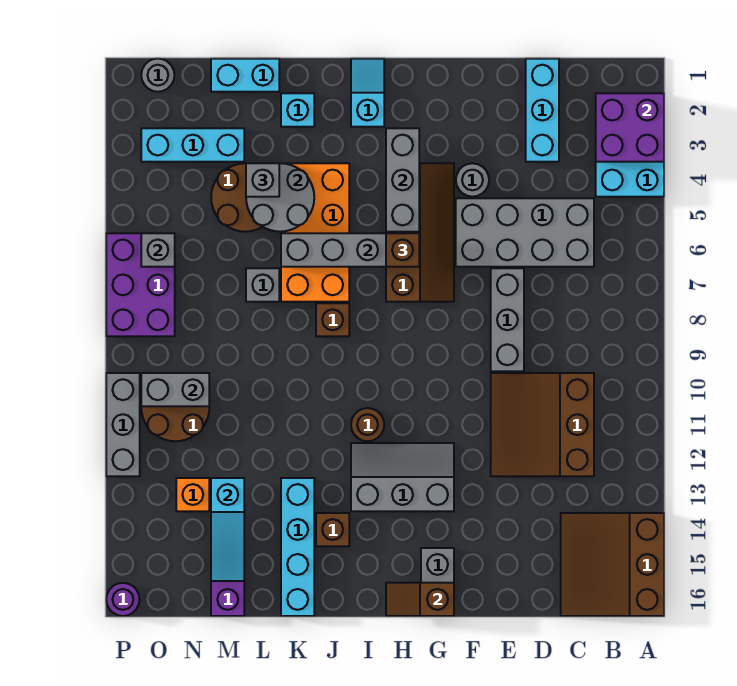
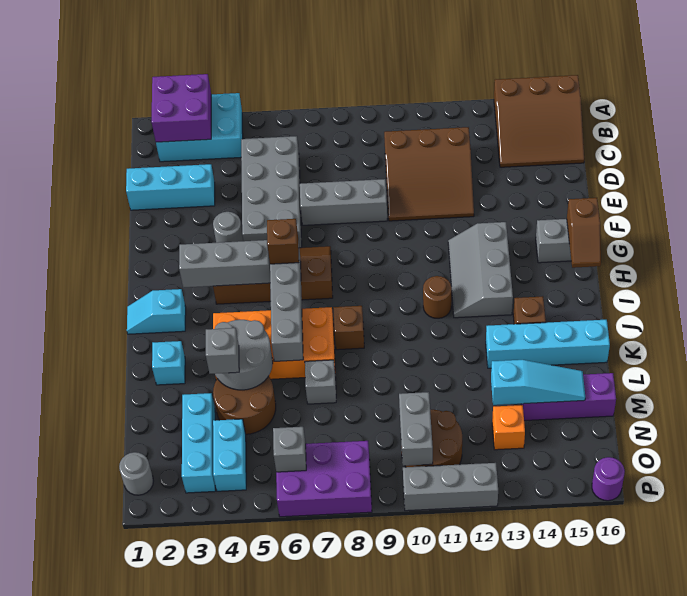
cyan 1x2 brick [211,59,279,92] -> cyan 1x2 brick moved to [213,419,246,491]

